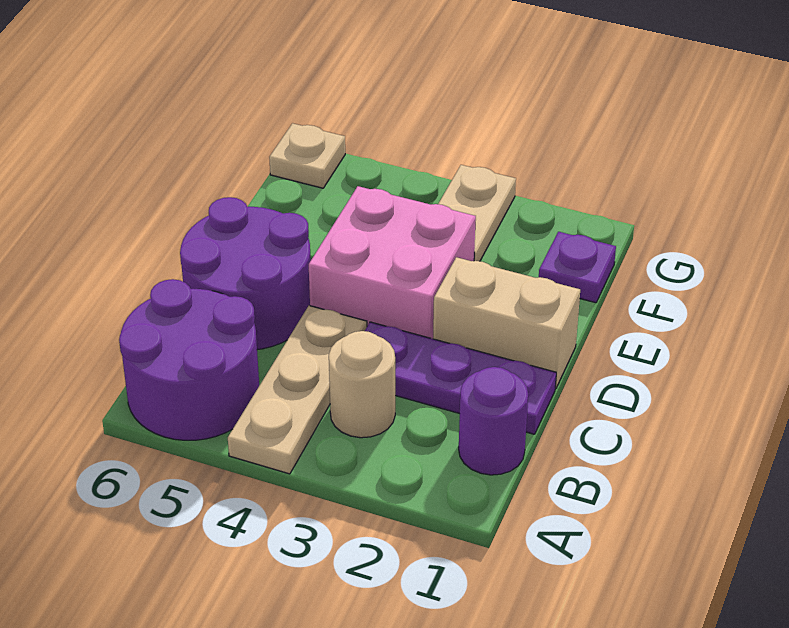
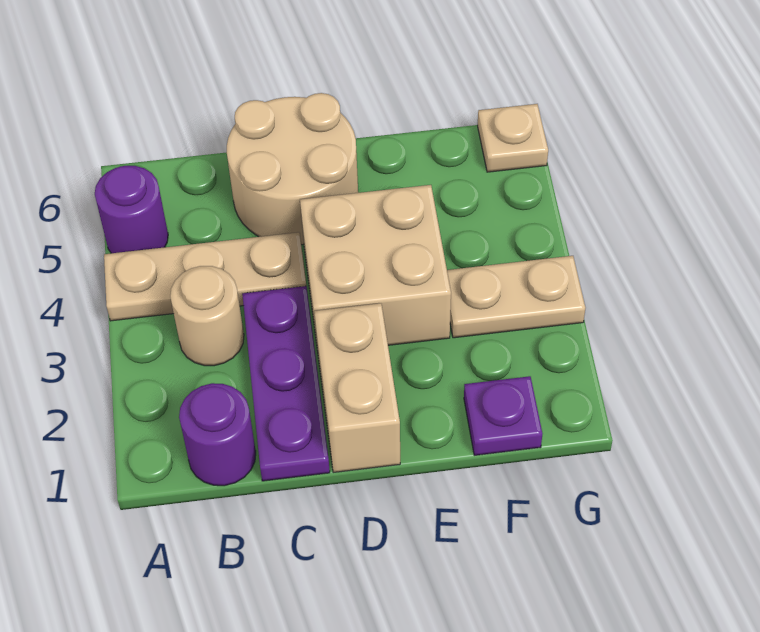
purple 2x2 round brick [119,279,259,440] -> purple 1x1 round brick [95,166,168,253]
purple 2x2 round brick [180,197,311,350] -> tan 2x2 round brick [227,93,358,245]
pink 2x2 brick [309,186,476,339] -> tan 2x2 brick [300,185,451,349]

